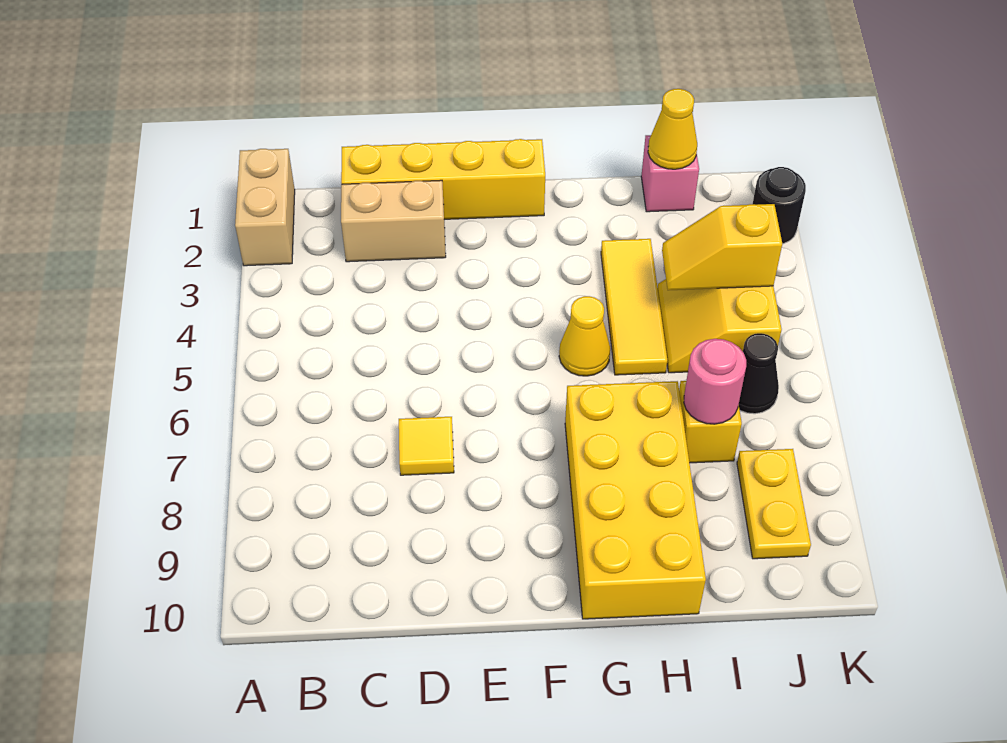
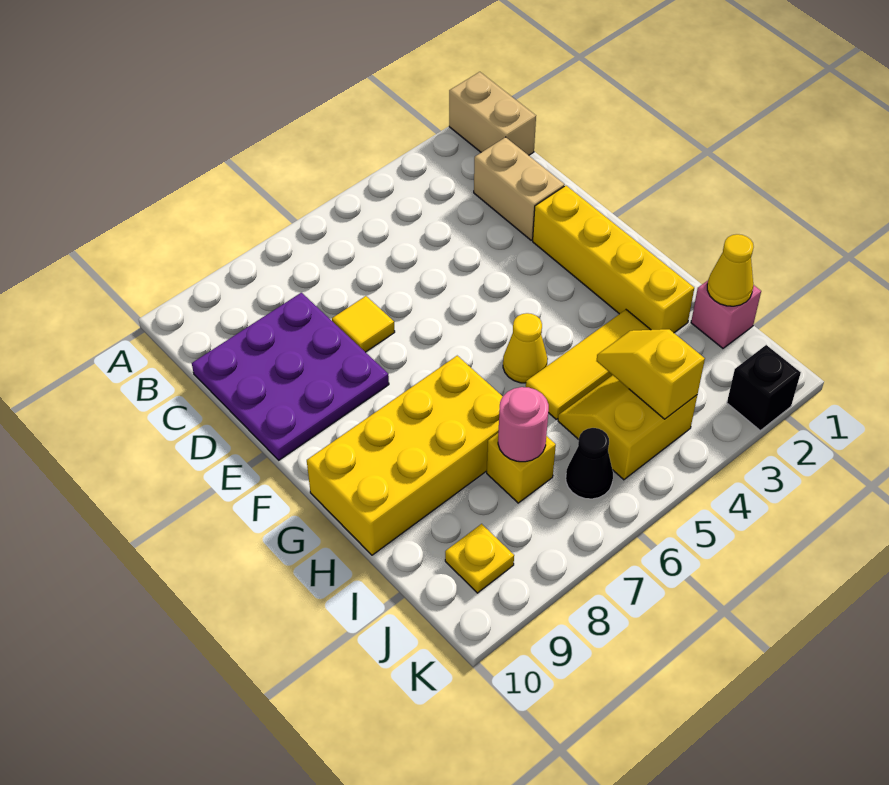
tan 1x2 brick [235,149,295,266] -> tan 1x2 brick turned to [449,72,536,155]
yellow 1x4 brick [341,139,545,219] -> yellow 1x4 brick moved to [533,186,694,333]
none -> purple 3x3 plate [192,293,389,460]
yellow 1x2 plate [737,449,811,559] -> yellow 1x1 plate [445,524,514,593]
black 1x1 round brick [753,167,806,244] -> black 1x1 brick [727,345,801,431]

